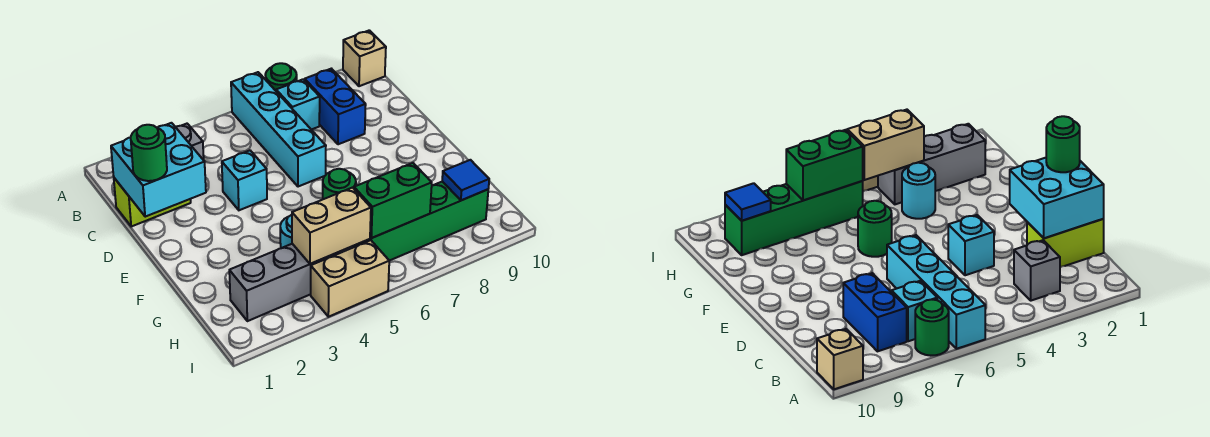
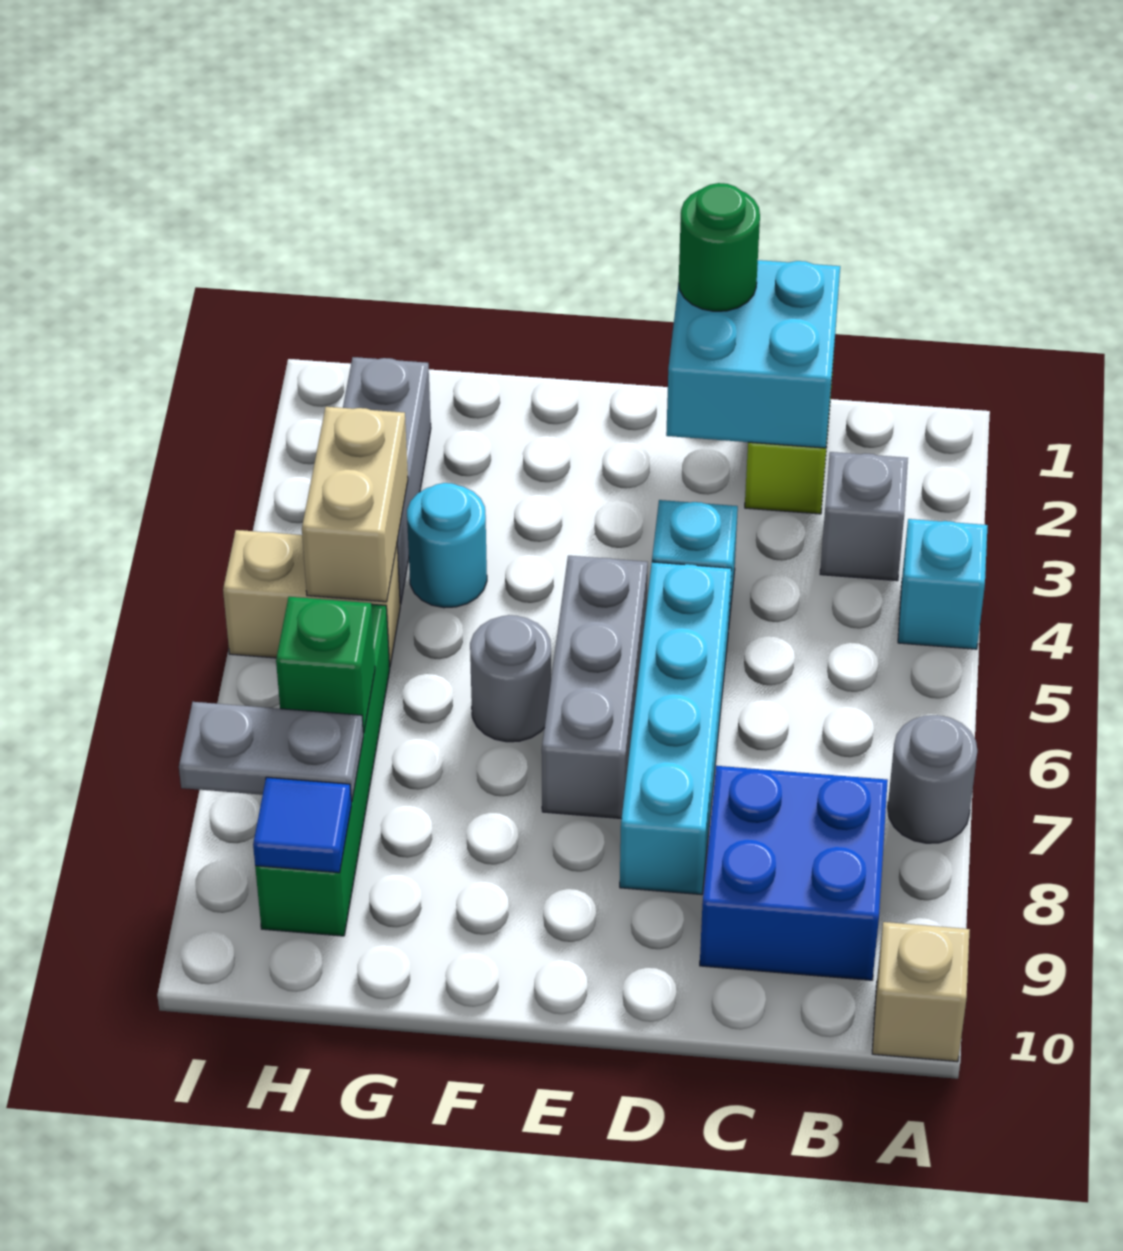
cyan 1x4 brick [231,72,326,187] -> cyan 1x4 brick turned to [620,562,732,895]
green 1x1 round brick [265,63,297,91] -> grey 1x1 round brick [888,715,977,843]
cyan 1x1 brick [276,79,320,130] -> cyan 1x1 brick moved to [898,519,988,649]
blue 1x2 brick [305,69,366,144] -> blue 2x2 brick [700,766,888,980]
none -> grey 1x3 brick [542,556,648,819]
green 1x1 round brick [323,169,356,199] -> grey 1x1 round brick [470,615,551,742]
green 1x2 brick [354,163,432,238] -> green 1x1 brick [276,597,375,733]
none -> grey 1x2 plate [179,702,363,802]
tan 1x2 brick [311,240,389,317] -> tan 1x2 brick turned to [223,530,400,667]

